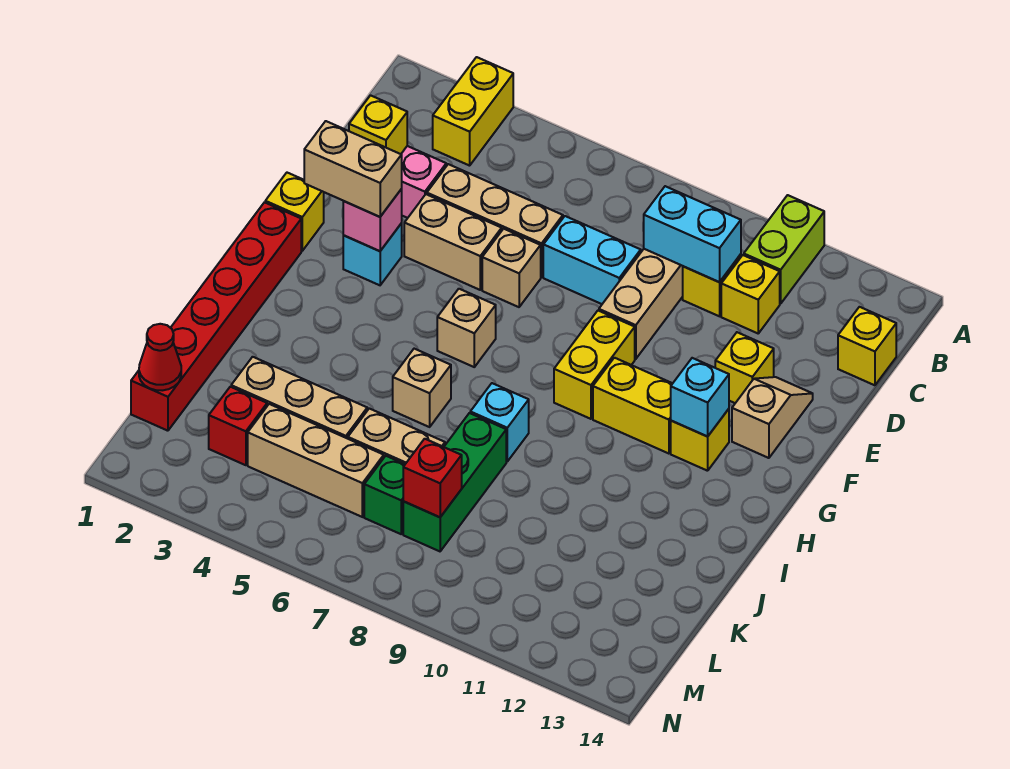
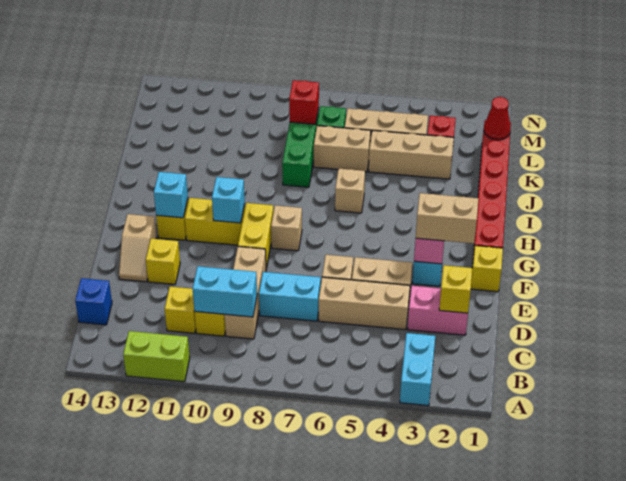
yellow 1x2 brick [433,57,513,166] -> cyan 1x2 brick [400,333,435,406]
lime 1x2 brick [744,195,824,304] -> lime 1x2 brick turned to [123,331,190,382]
yellow 1x1 brick [838,307,896,385] -> blue 1x1 brick [75,278,112,325]
tan 1x1 brick [437,289,496,367] -> tan 1x1 brick moved to [271,205,302,251]
cyan 1x1 brick [470,383,529,461] -> cyan 1x1 brick moved to [212,177,245,223]

